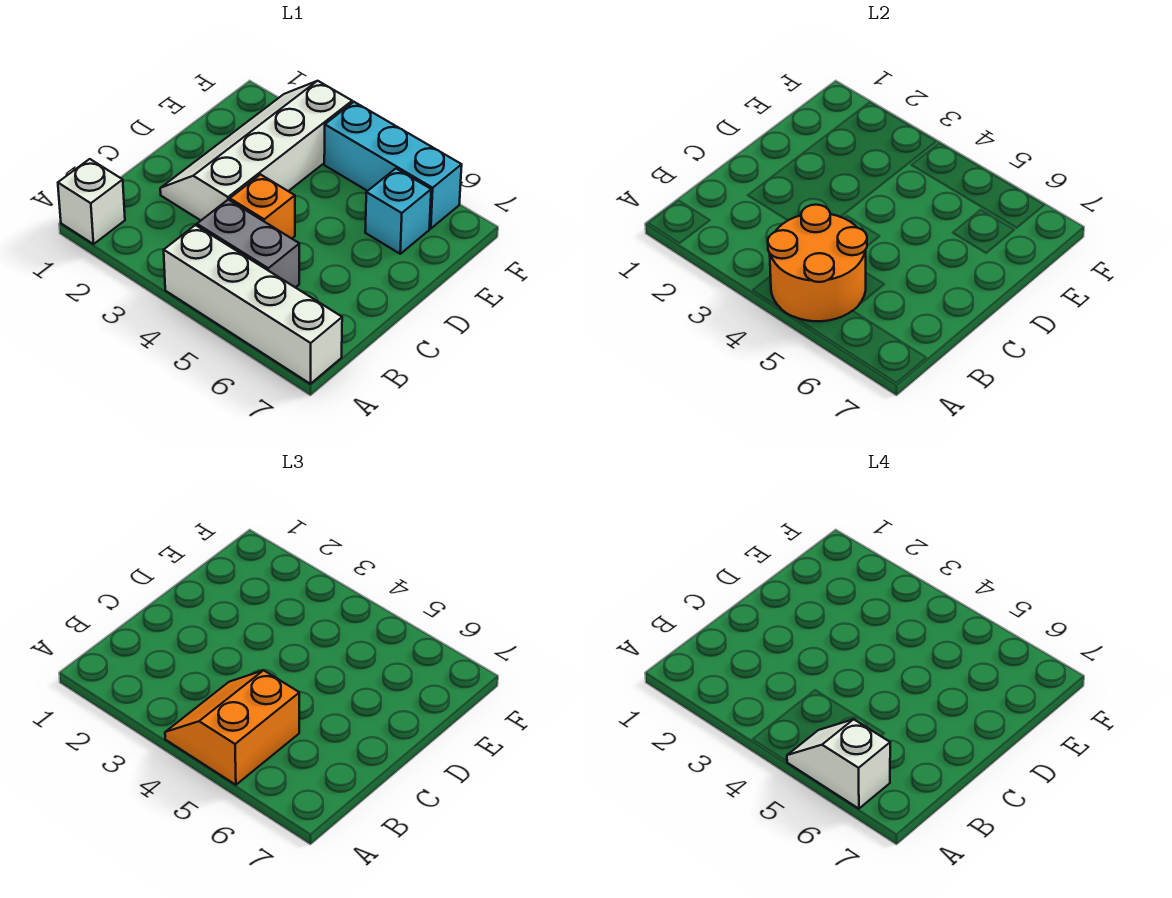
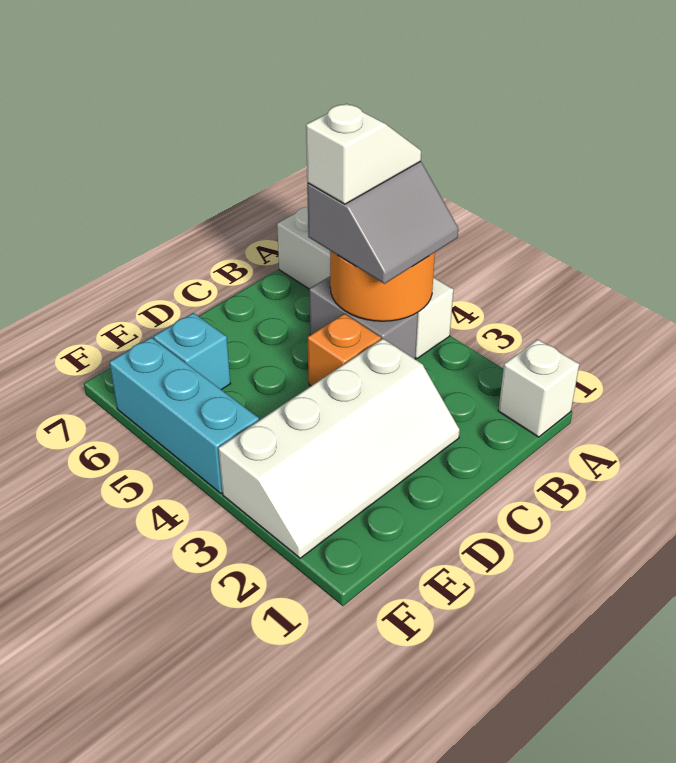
orange 2x2 slope [165,670,299,785] -> grey 2x2 slope [307,162,458,284]
white 1x2 slope [787,719,890,809] -> white 1x2 slope turned to [306,104,421,204]

